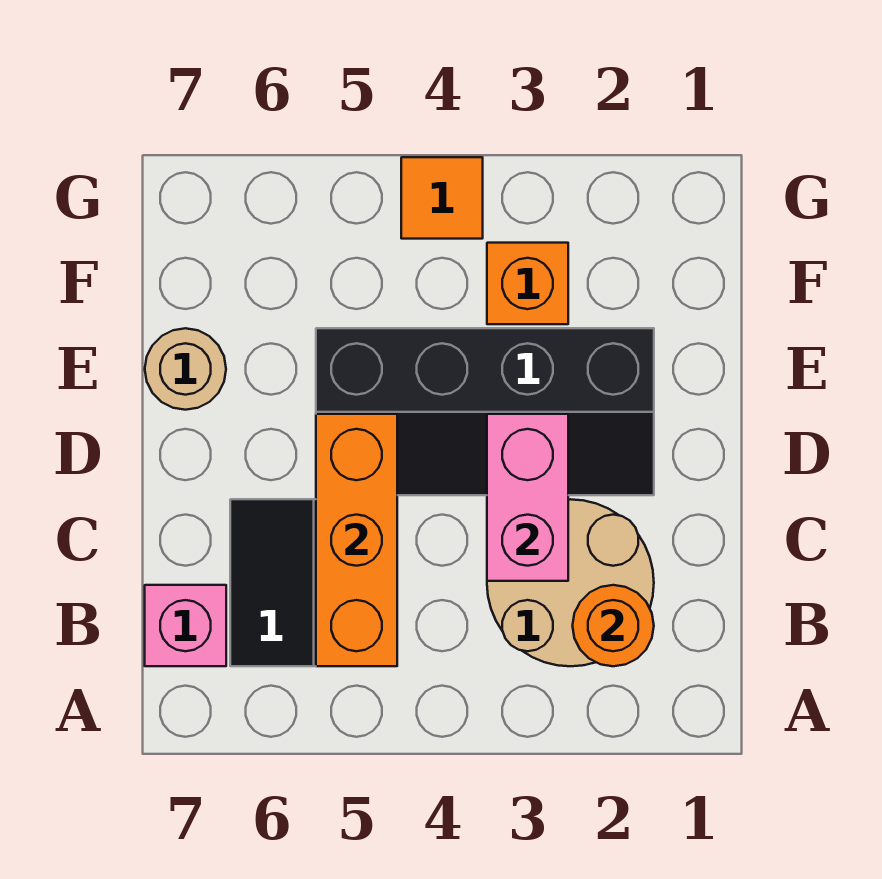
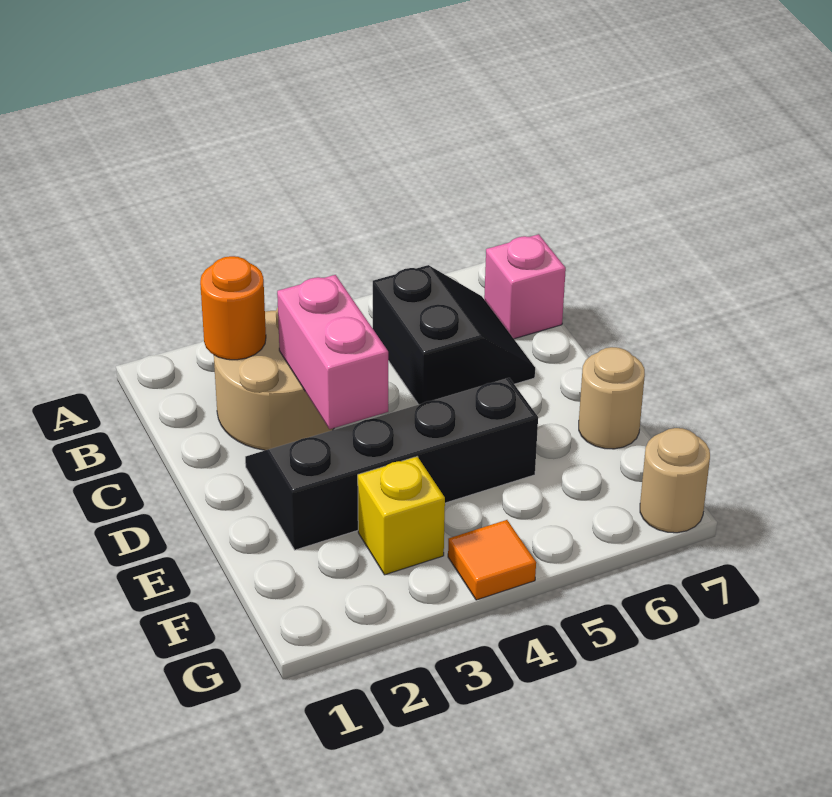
orange 1x3 brick [316,414,397,666] -> none
orange 1x1 brick [487,243,568,324] -> yellow 1x1 brick [358,457,445,575]
none -> tan 1x1 round brick [640,428,710,533]

